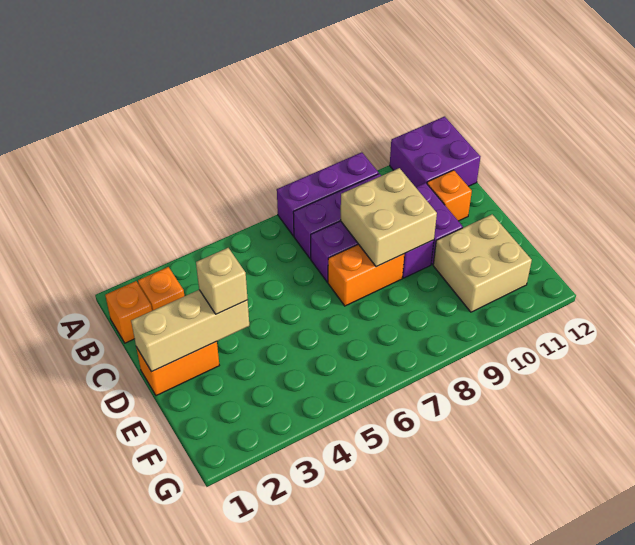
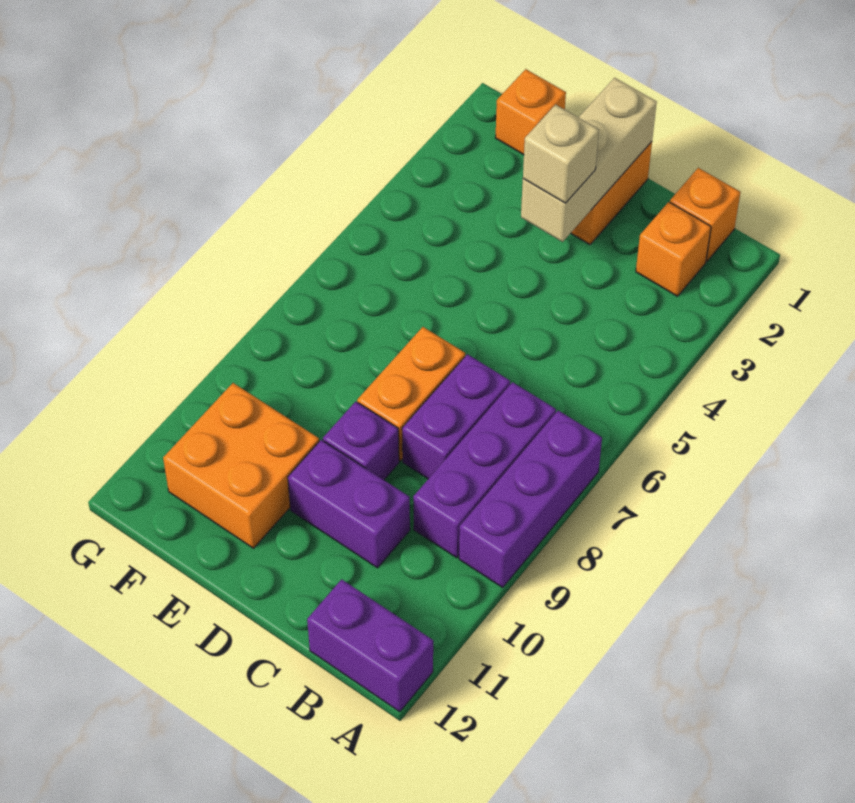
purple 2x2 brick [390,116,480,187] -> purple 1x2 brick [307,579,433,712]
tan 2x2 brick [340,168,437,267] -> none
orange 1x1 brick [427,170,472,221] -> orange 1x1 brick moved to [495,69,566,155]
tan 2x2 brick [433,214,532,312] -> orange 2x2 brick [163,383,319,548]

